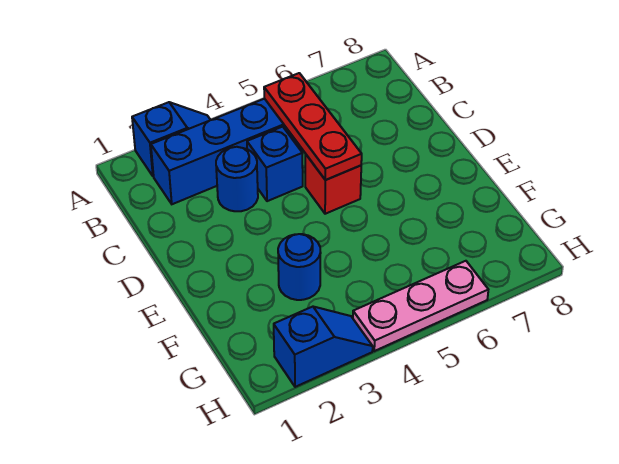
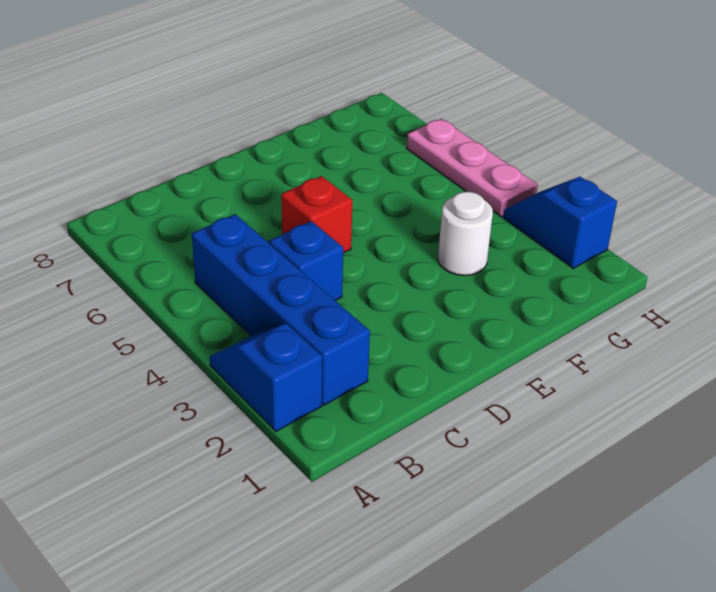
red 1x3 plate [264,73,362,180] -> none
blue 1x1 round brick [216,147,258,211] -> none
blue 1x1 round brick [278,234,321,300] -> white 1x1 round brick [438,192,493,276]

